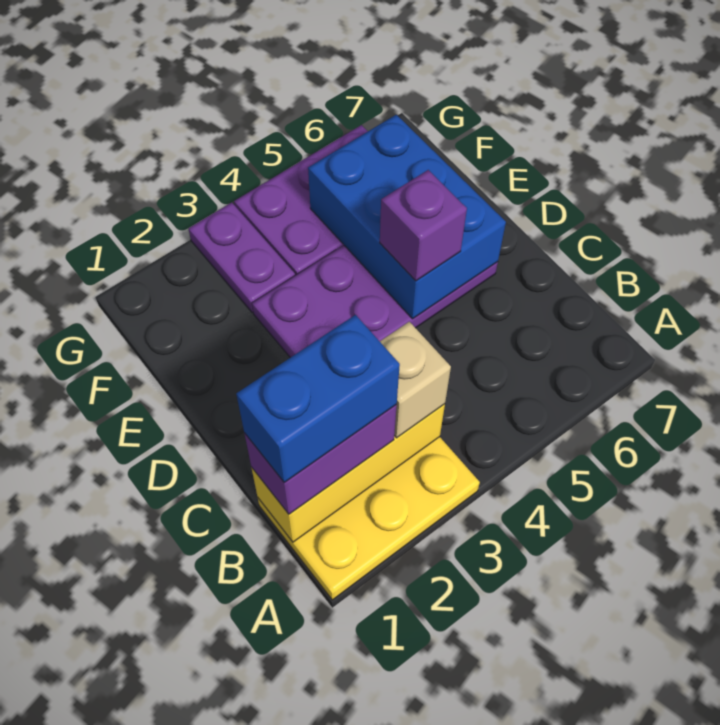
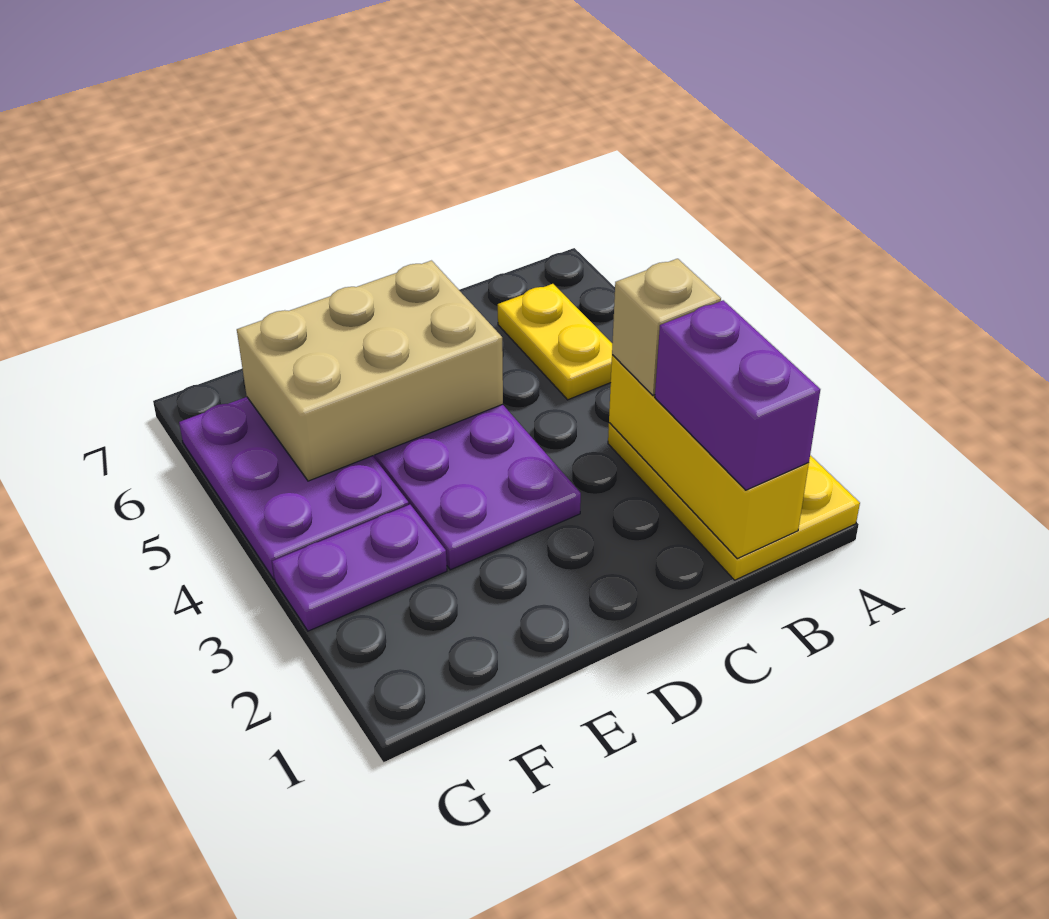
blue 1x2 brick [236,315,400,483] -> none
none -> yellow 1x2 plate [498,284,612,400]
blue 2x3 brick [308,115,506,319] -> tan 2x3 brick [237,261,503,481]
purple 1x1 brick [380,170,467,281] -> none

